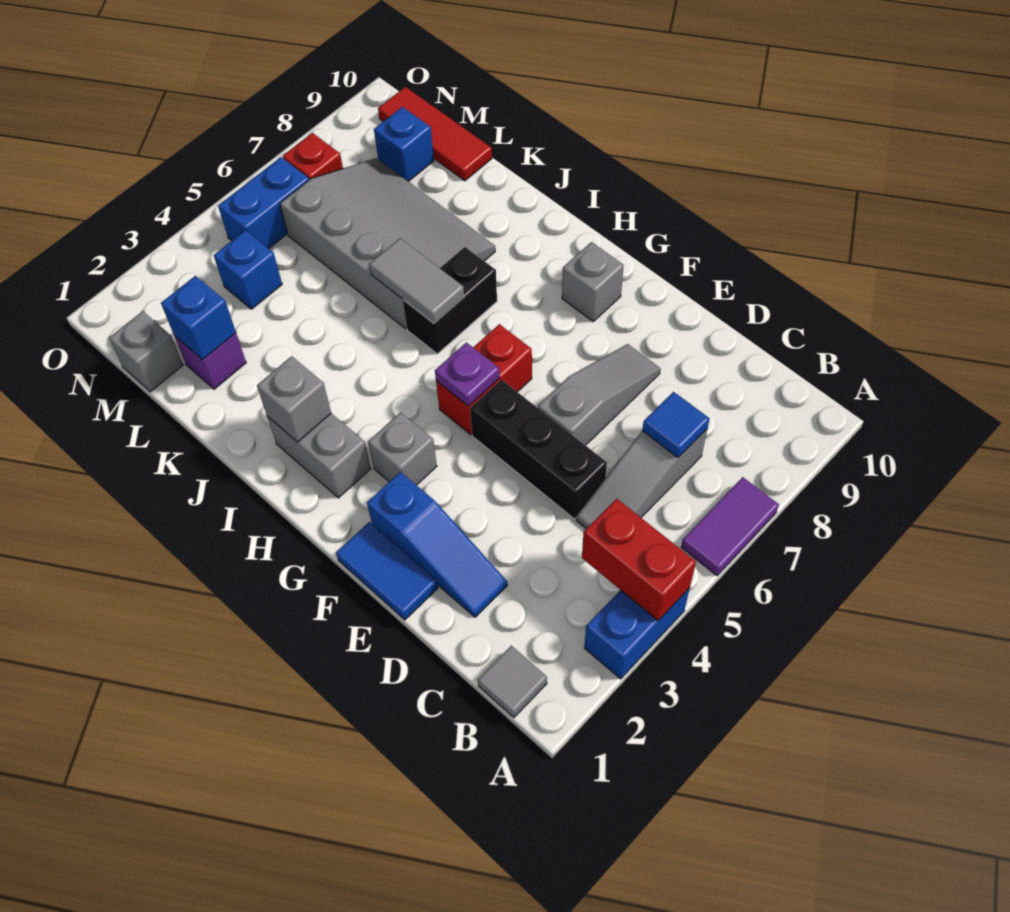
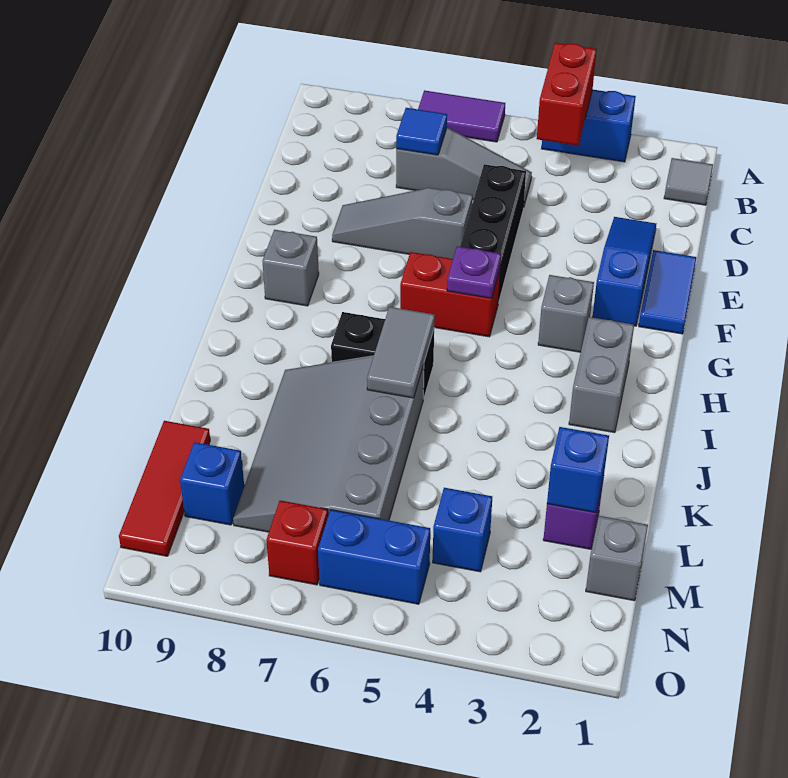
grey 1x1 brick [257,356,331,442] -> none

